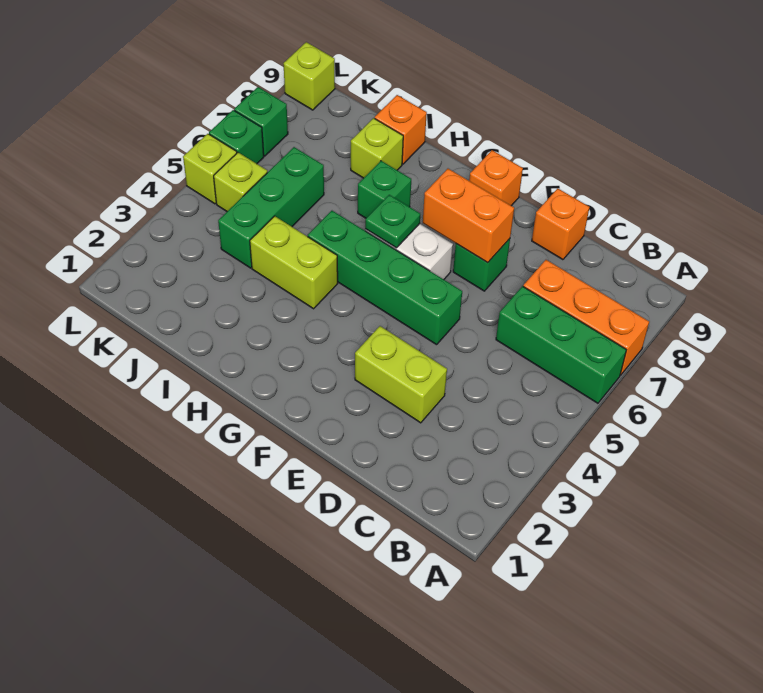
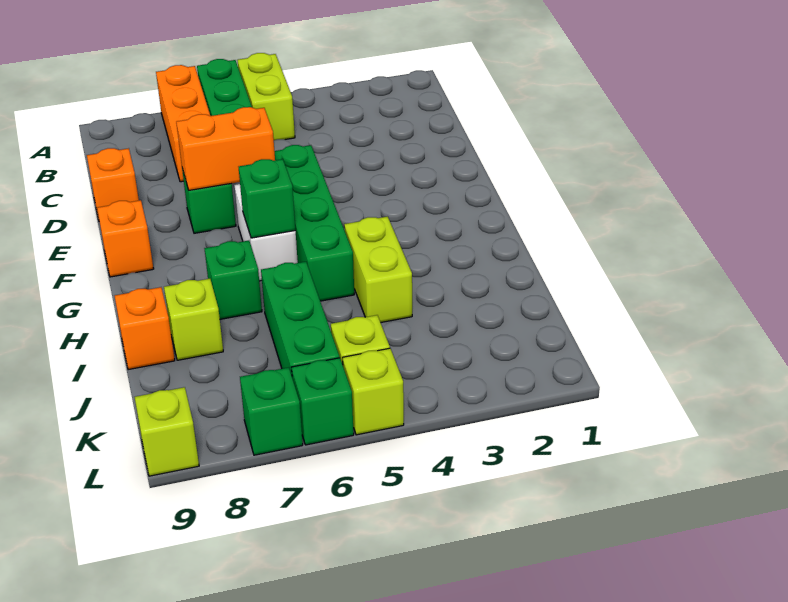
lime 1x2 brick [355,326,447,423] -> lime 1x2 brick moved to [238,53,295,140]
orange 1x2 brick [423,169,514,263] -> orange 1x2 brick turned to [176,107,275,190]
green 1x1 plate [365,195,420,248] -> green 1x1 brick [239,159,295,238]
green 1x3 brick [218,147,324,268] -> green 1x3 brick turned to [261,262,340,375]

